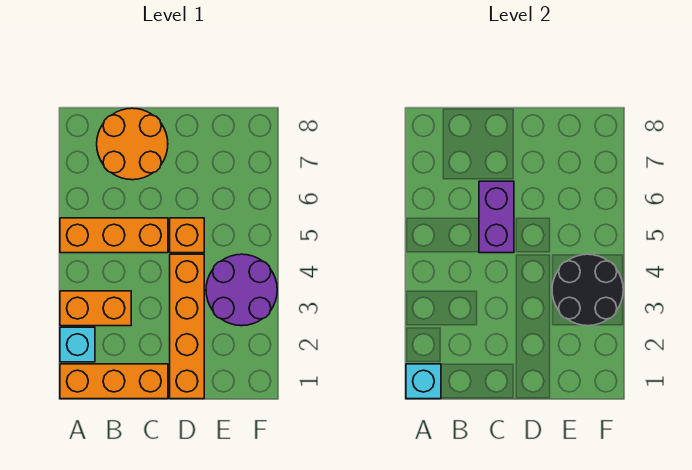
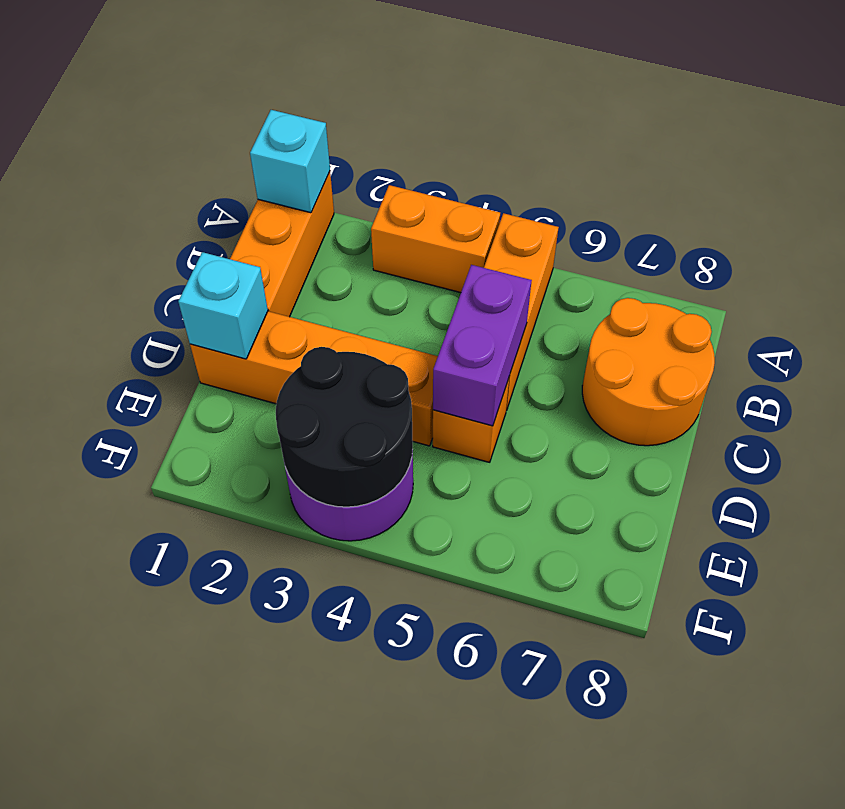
cyan 1x1 brick [60,327,95,362] -> cyan 1x1 brick moved to [178,252,268,359]
orange 1x2 brick [60,291,131,326] -> orange 1x2 brick turned to [371,185,500,293]
purple 1x2 brick [479,181,514,253] -> purple 1x2 brick turned to [433,265,532,426]

